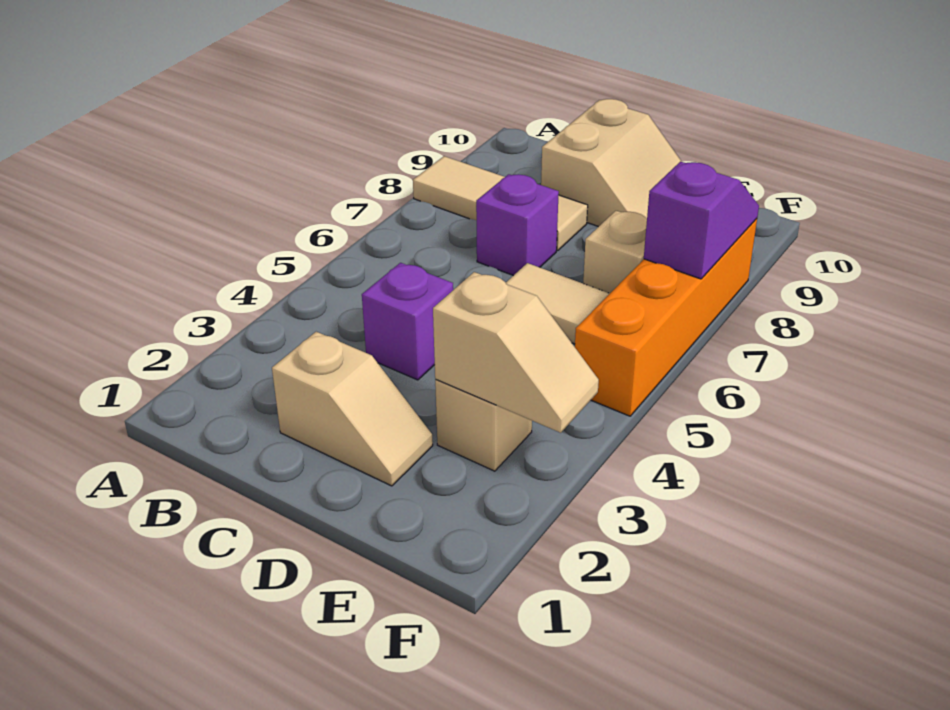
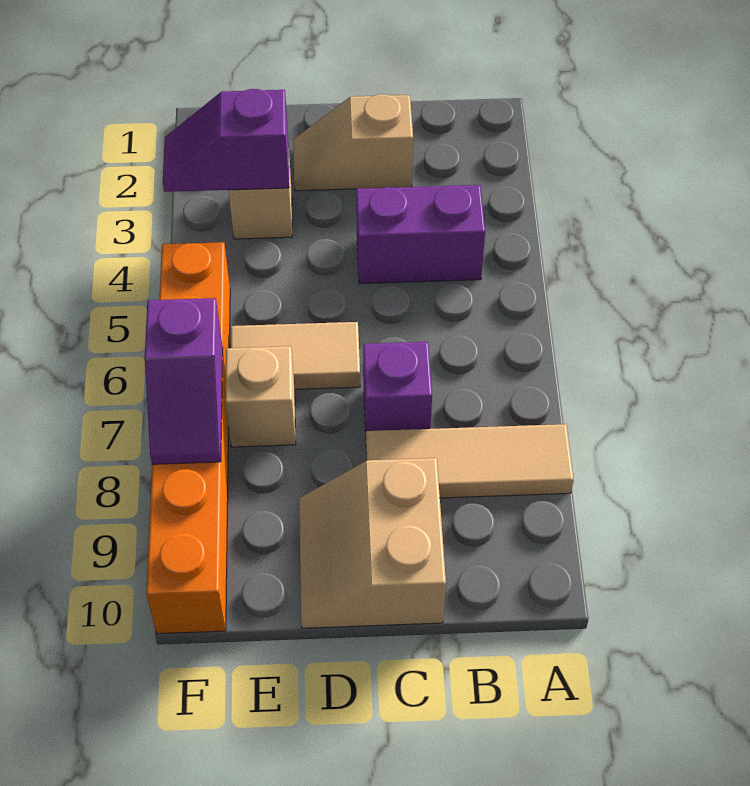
purple 1x1 brick [362,263,453,380] -> purple 1x2 brick [356,185,485,284]
tan 1x2 slope [433,272,599,433] -> purple 1x2 slope [163,89,289,192]
orange 1x4 brick [575,219,757,416] -> orange 1x6 brick [146,242,230,634]

